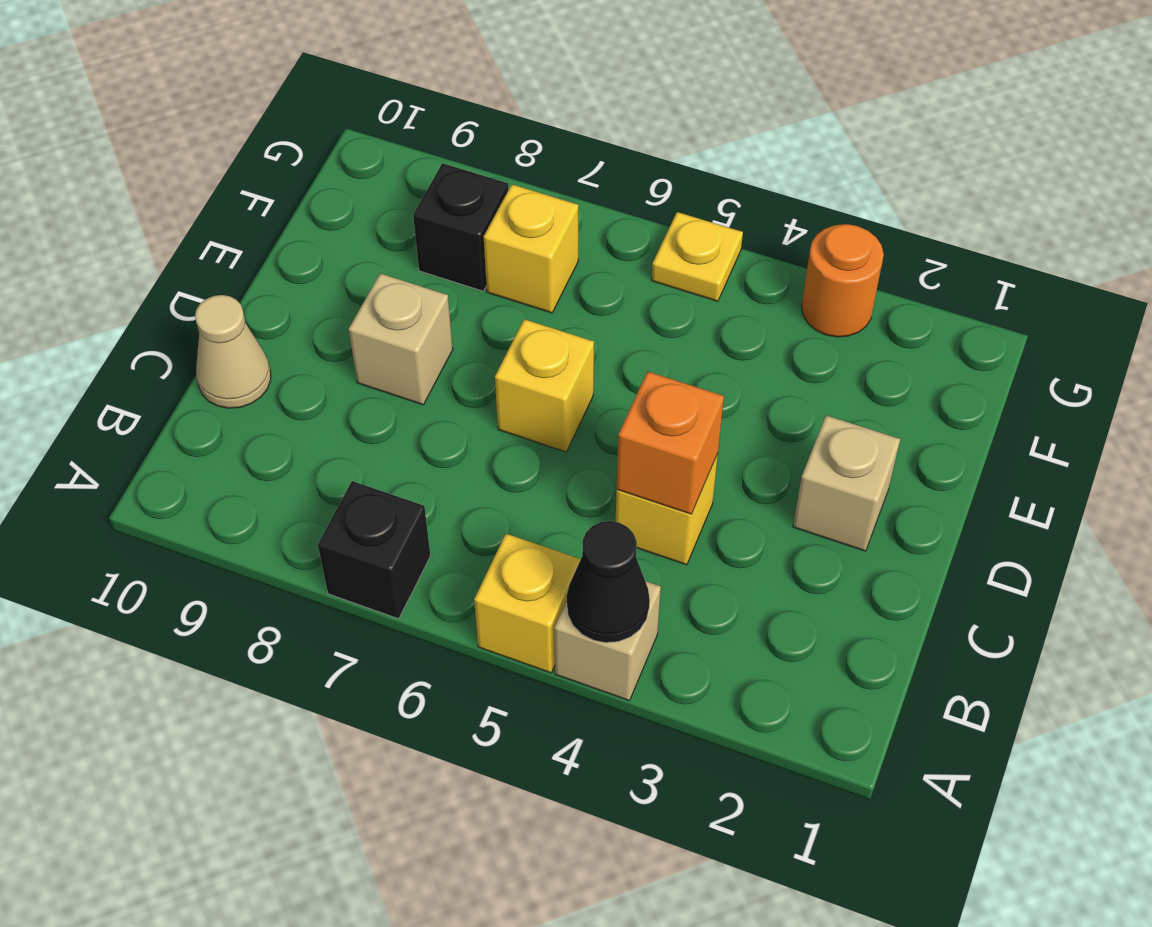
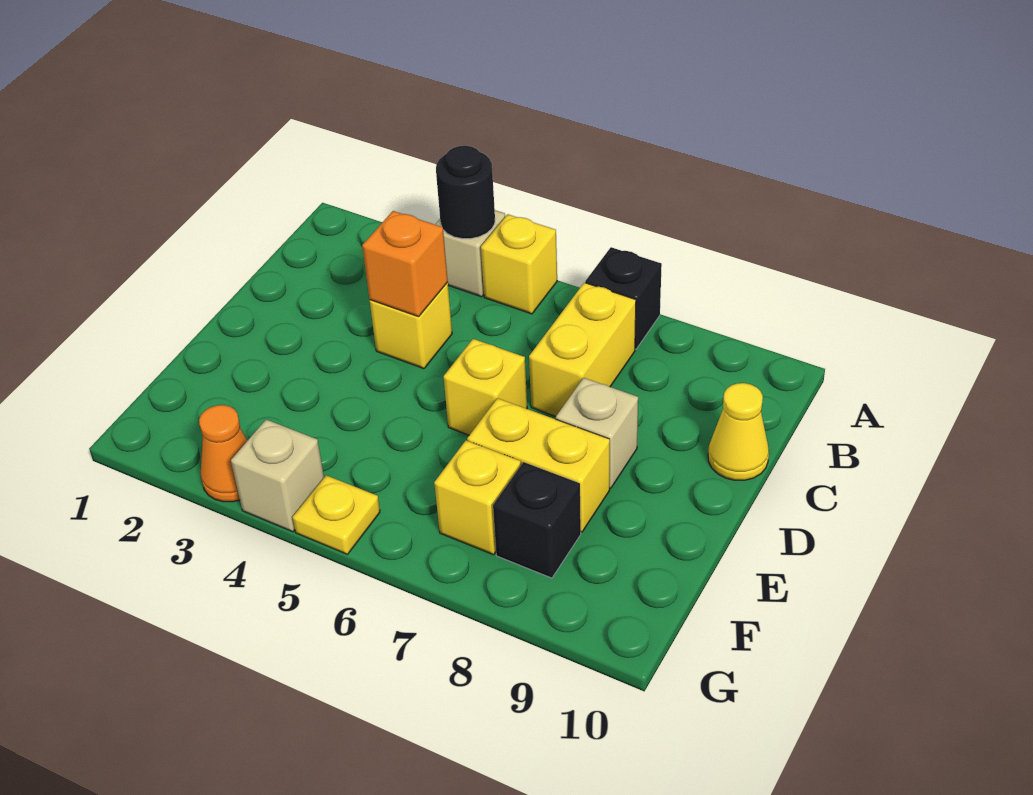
black 1x1 cone [567,521,650,643] -> black 1x1 round brick [436,146,495,239]
none -> yellow 1x2 brick [529,283,636,416]
tan 1x1 cone [195,295,271,408] -> yellow 1x1 cone [708,383,769,480]
tan 1x1 brick [793,415,900,551] -> tan 1x1 brick moved to [231,420,324,532]
none -> yellow 1x2 brick [467,398,610,532]
orange 1x1 round brick [801,224,884,337] -> orange 1x1 cone [199,405,247,502]

